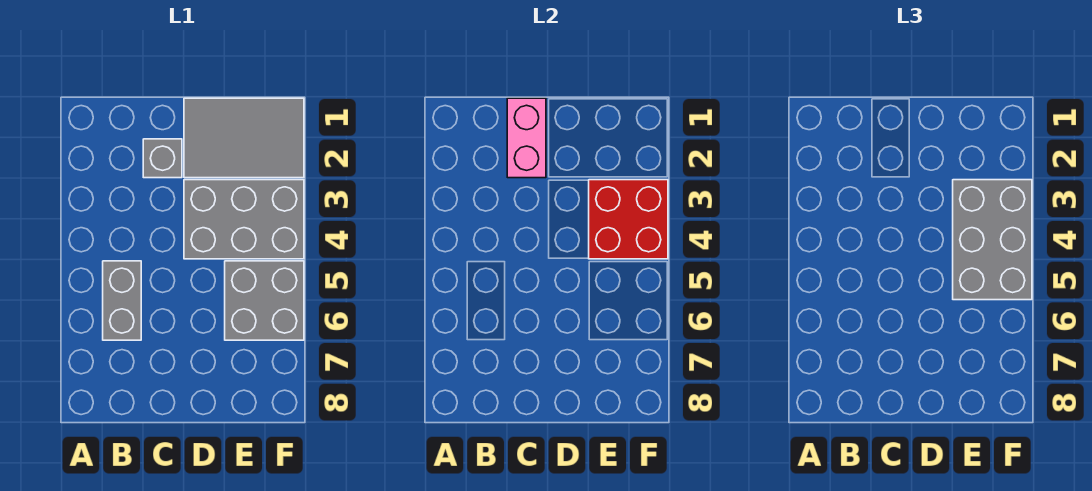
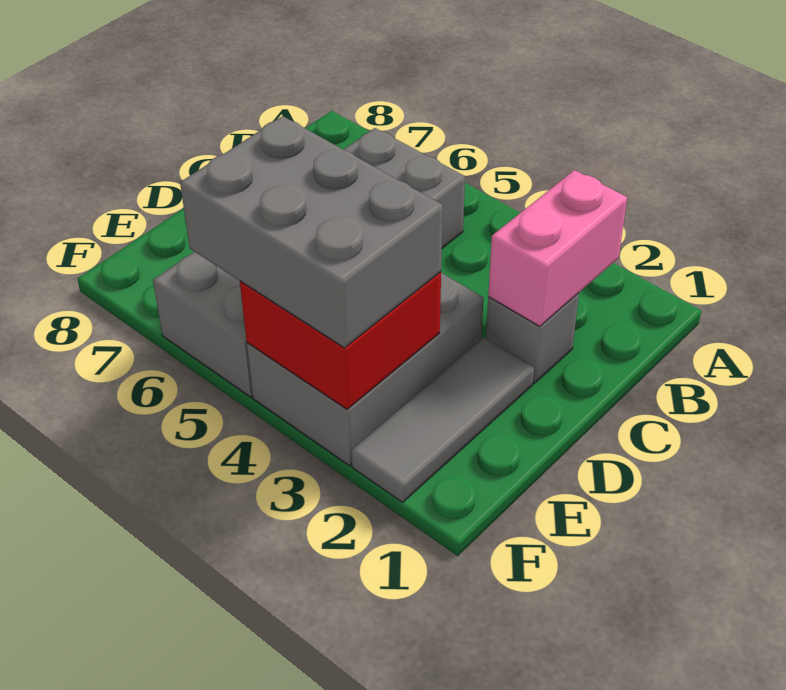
pink 1x2 brick [507,98,546,178] -> pink 1x2 brick turned to [488,170,627,326]
grey 2x3 tile [184,98,304,178] -> grey 1x3 tile [351,337,534,502]

